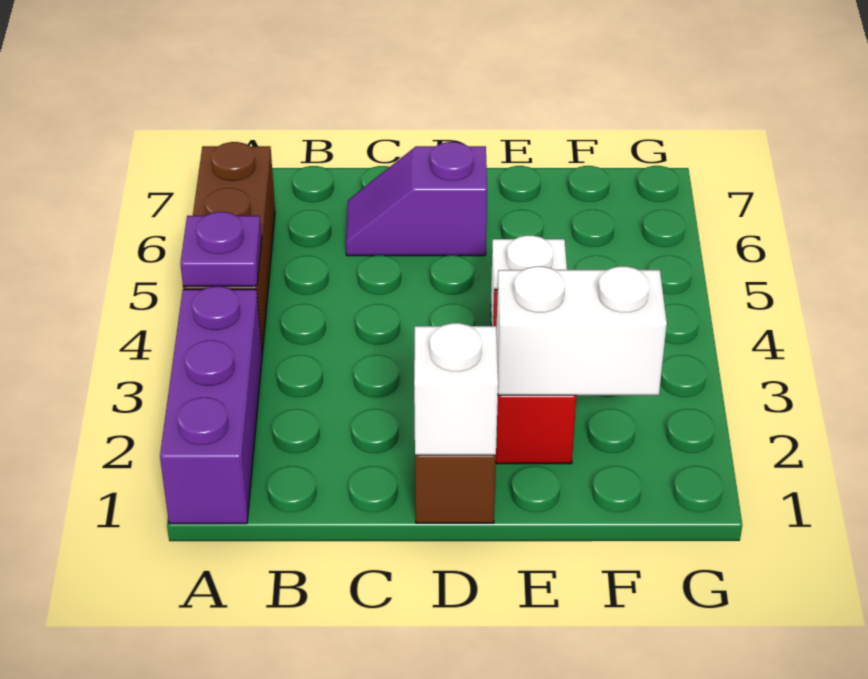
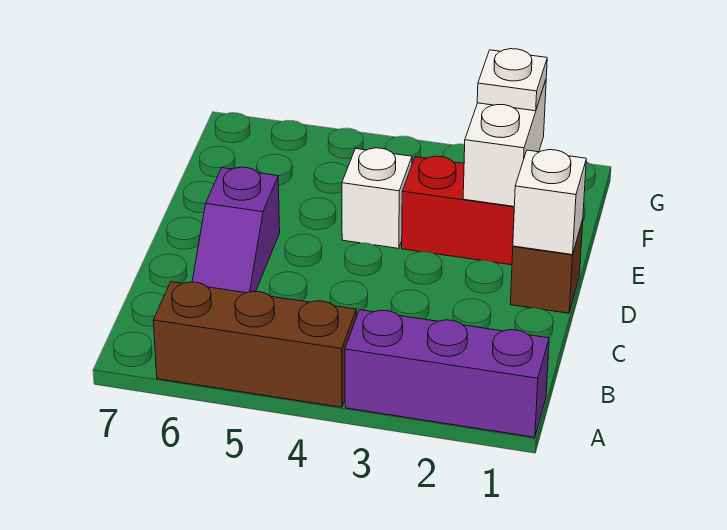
purple 1x1 plate [180,212,262,286] -> none
none -> white 1x1 plate [477,49,547,111]

